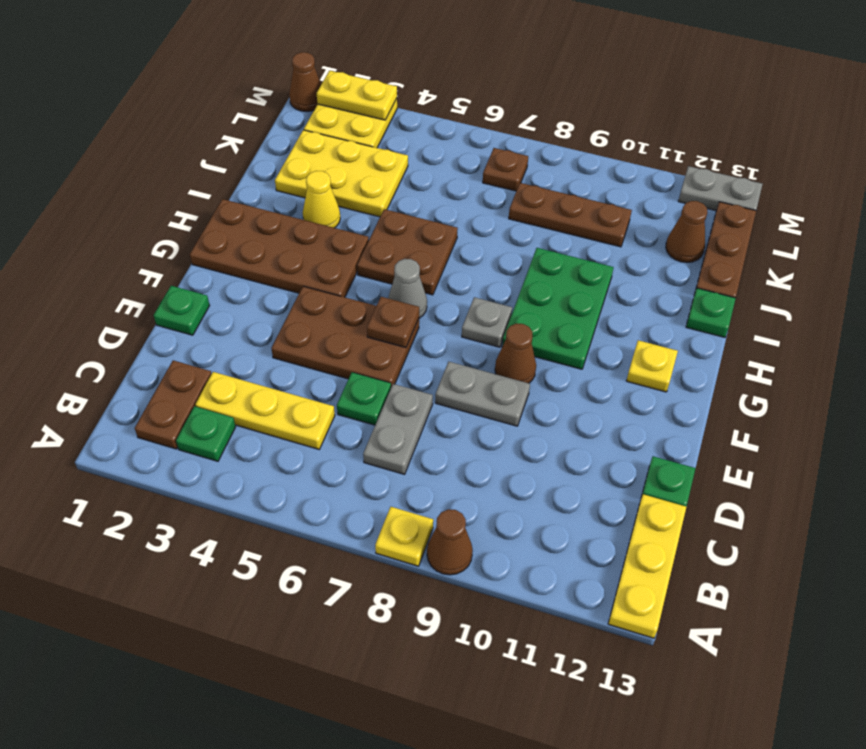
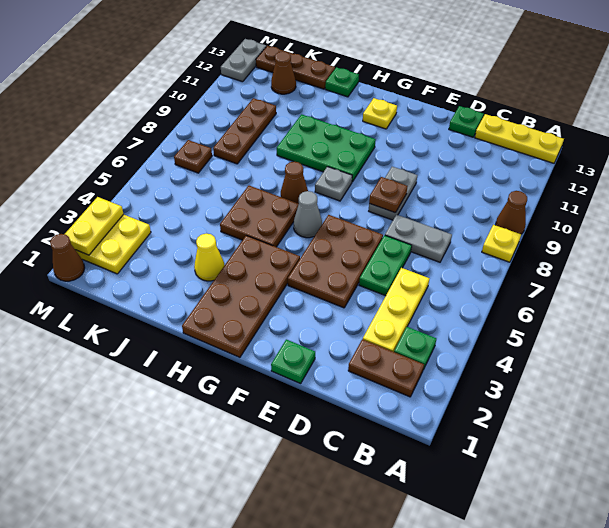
green 1x1 plate [337,372,391,425] -> green 1x2 plate [359,235,412,296]
brown 1x1 plate [367,297,419,348] -> brown 1x1 plate moved to [369,177,407,213]
brown 1x1 cone [495,324,536,383] -> brown 1x1 cone moved to [281,162,308,204]
yellow 2x3 plate [275,130,408,217] -> none

